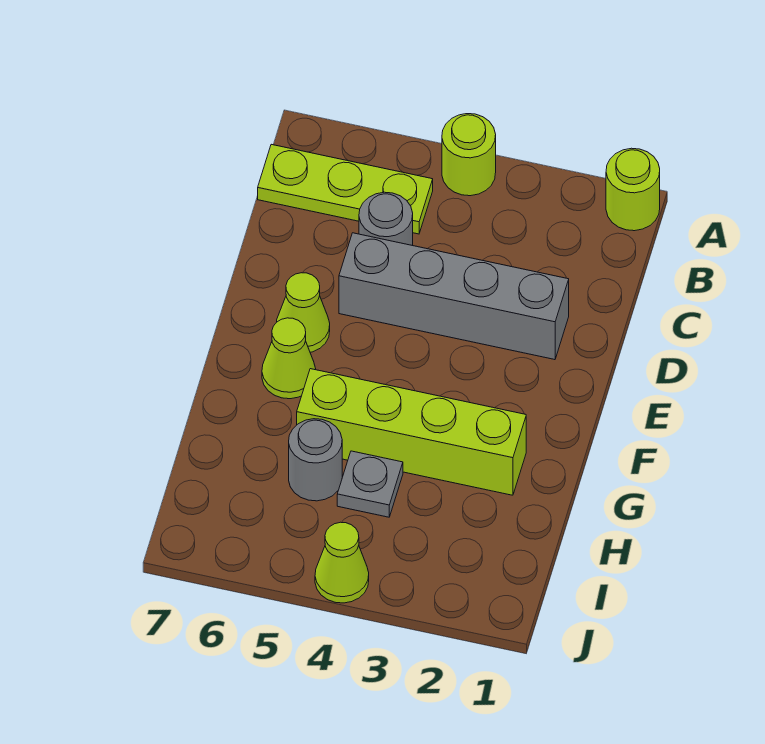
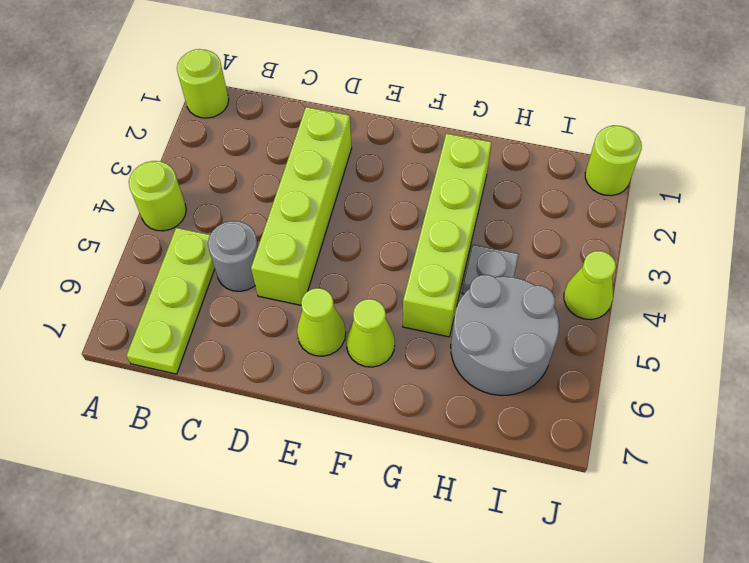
grey 1x4 brick [339,233,569,360] -> lime 1x4 brick [251,107,352,305]
grey 1x1 round brick [289,419,342,501] -> grey 2x2 round brick [451,275,559,395]
none -> lime 1x1 round brick [585,126,642,196]

